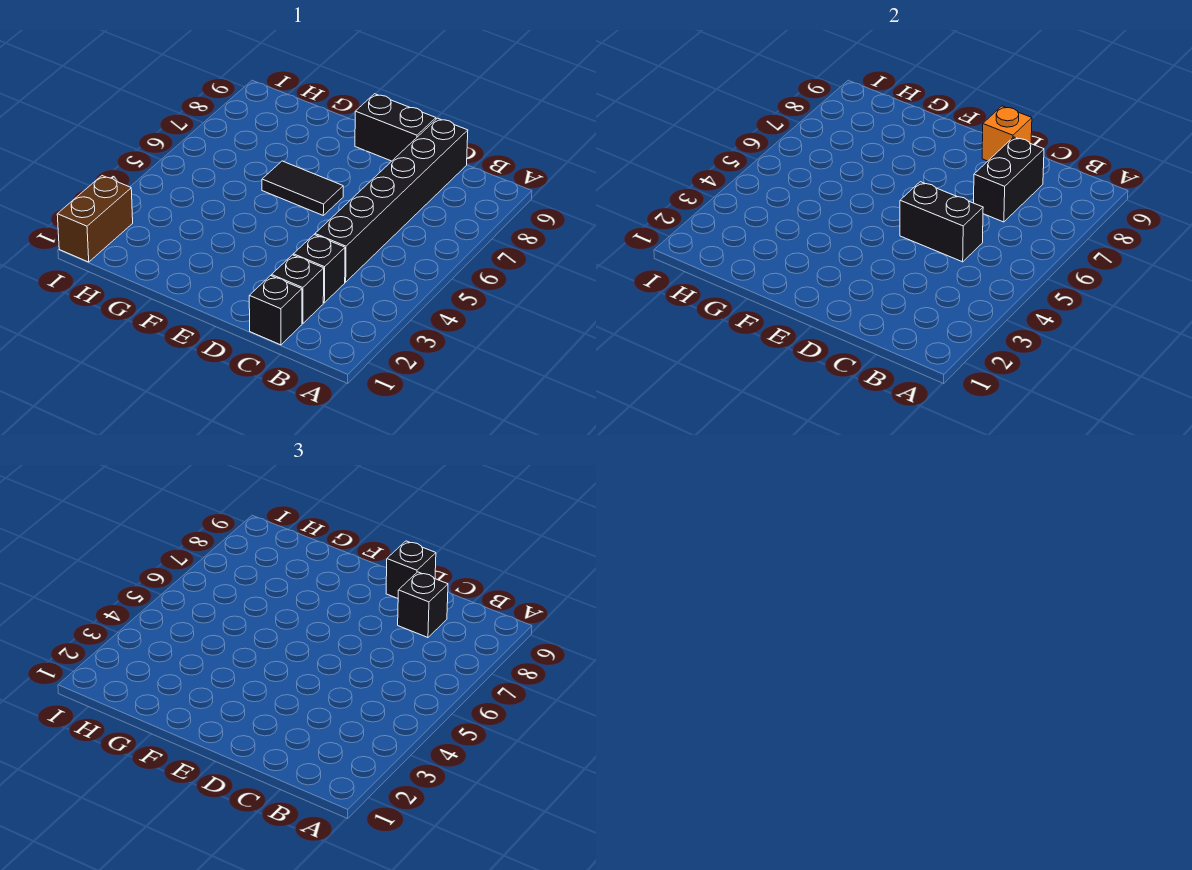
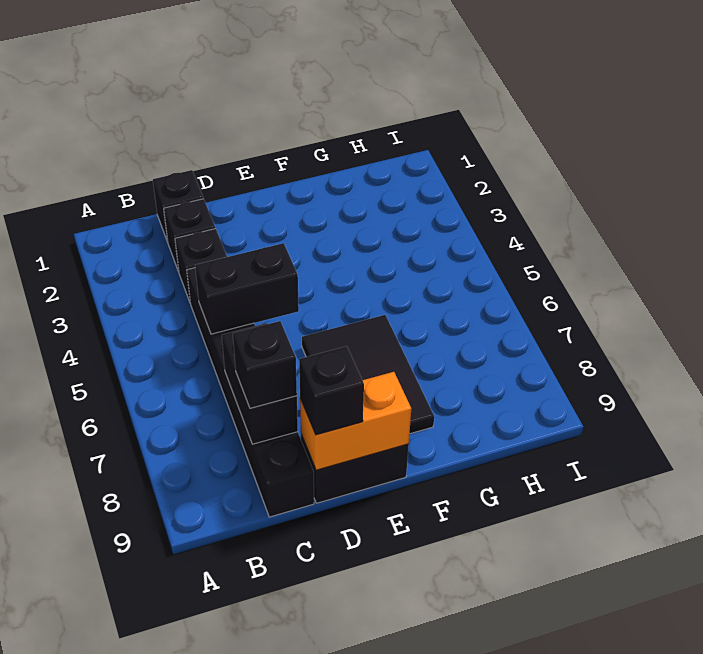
orange 1x1 brick [982,106,1032,161] -> orange 1x2 brick [300,372,411,470]
black 1x2 tile [262,161,343,215] -> black 2x3 tile [302,315,434,434]
brown 1x2 brick [57,176,133,262] -> none

